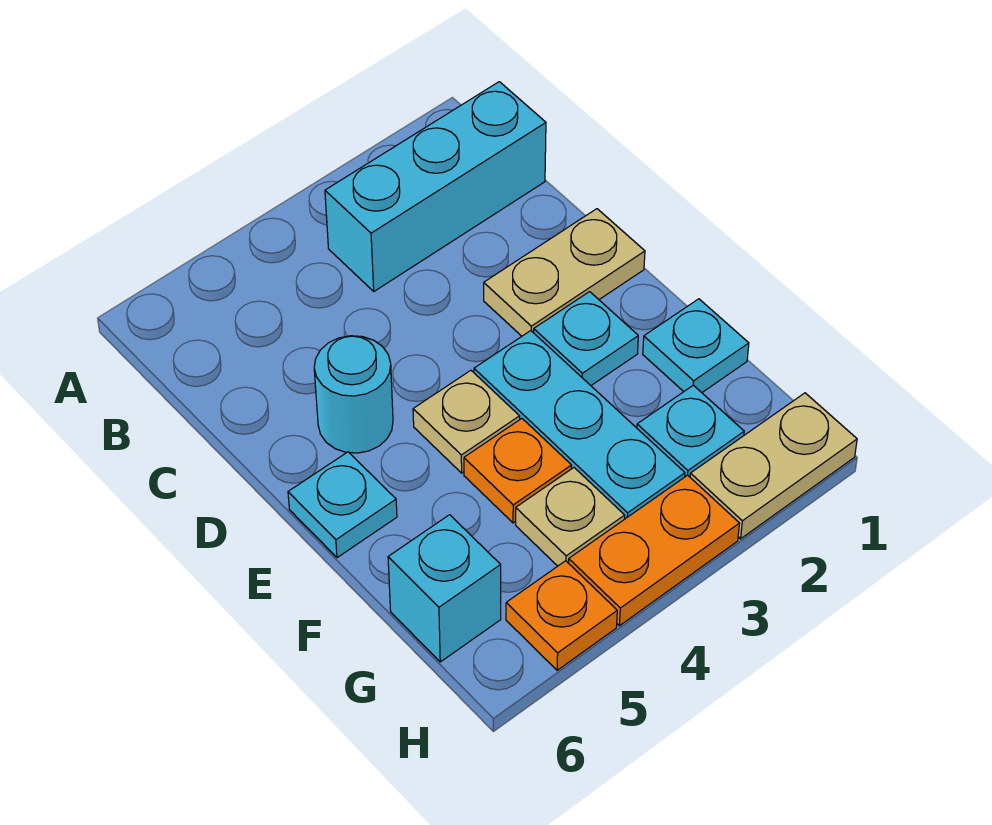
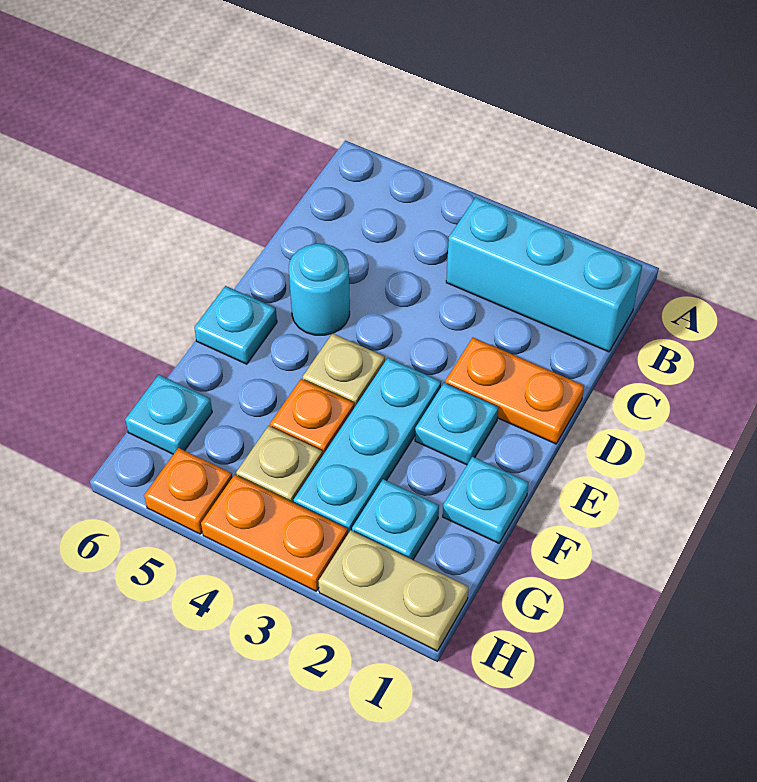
tan 1x2 plate [484,209,645,336] -> orange 1x2 plate [445,338,584,444]
cyan 1x1 brick [388,515,501,662] -> cyan 1x1 plate [125,375,212,454]

